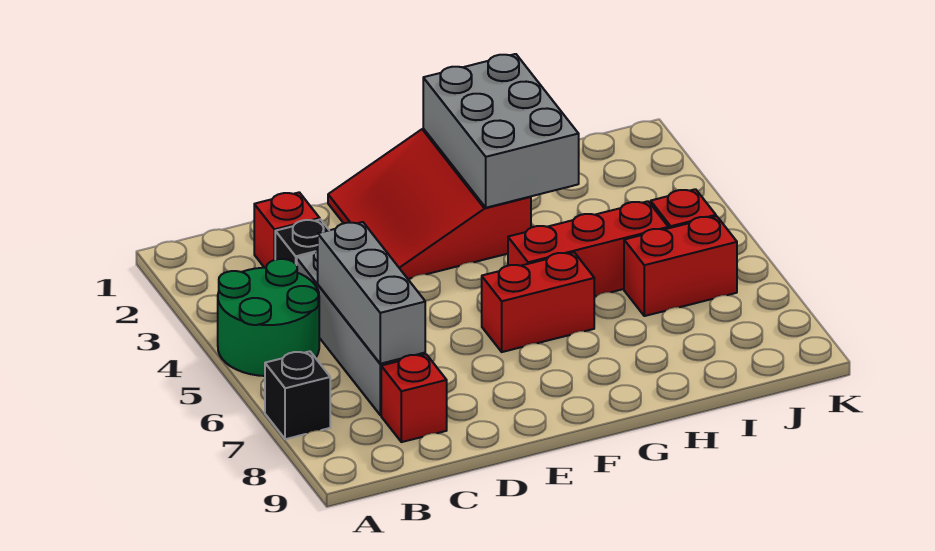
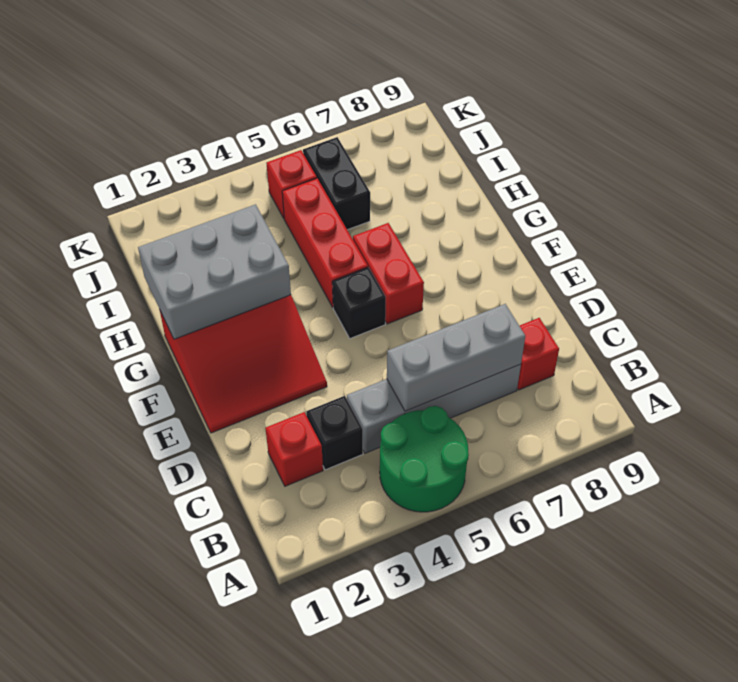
black 1x1 brick [265,351,330,439] -> black 1x1 brick moved to [332,267,386,338]
red 1x2 brick [624,216,737,316] -> black 1x2 brick [303,137,370,230]

